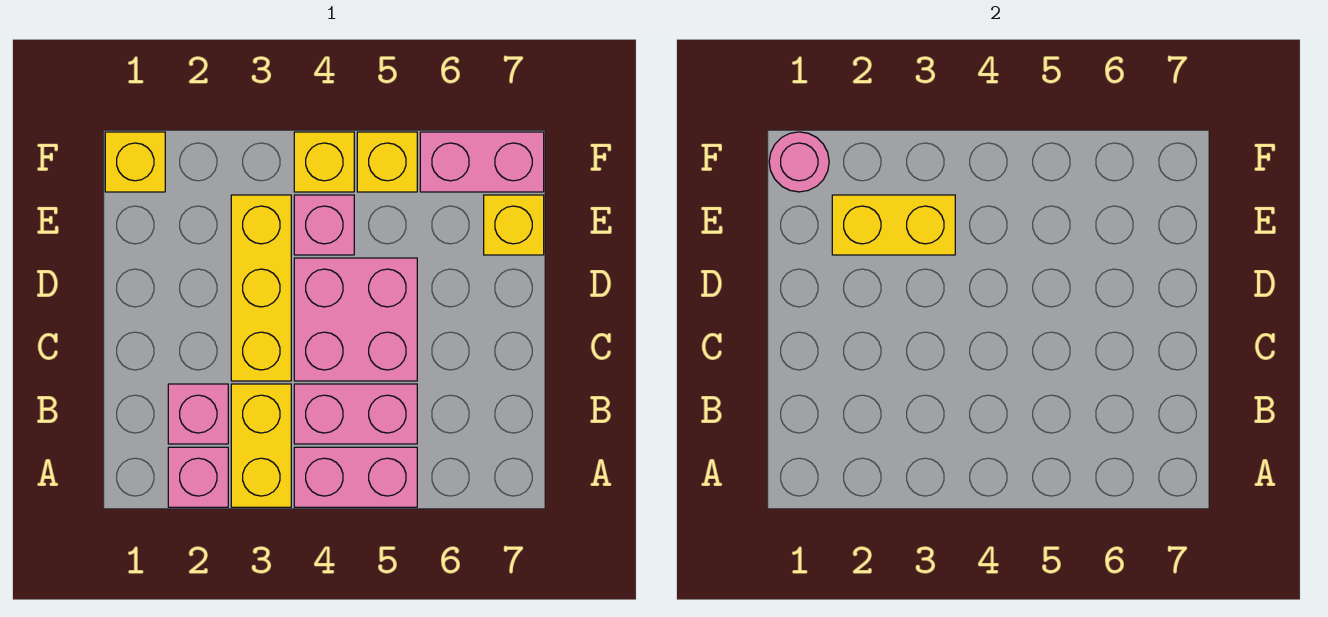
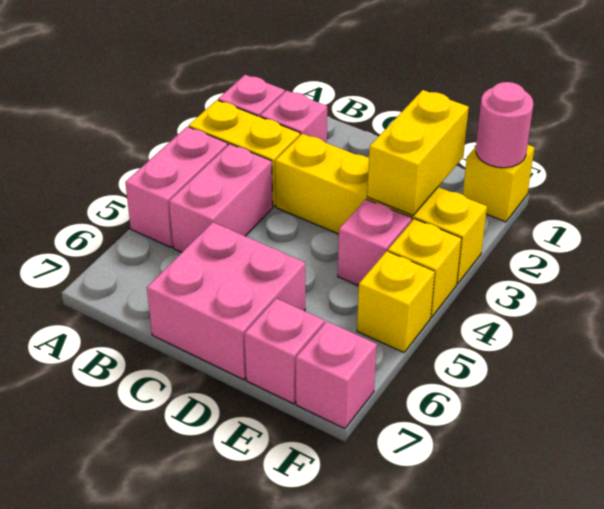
yellow 1x3 brick [231,195,291,381] -> yellow 1x4 brick [275,134,487,284]
pink 2x2 brick [294,258,417,381] -> pink 2x2 brick moved to [147,222,305,380]
yellow 1x1 brick [484,195,544,255] -> pink 1x1 brick [245,298,324,404]
pink 1x2 brick [420,132,544,192] -> pink 1x1 brick [296,321,377,429]

